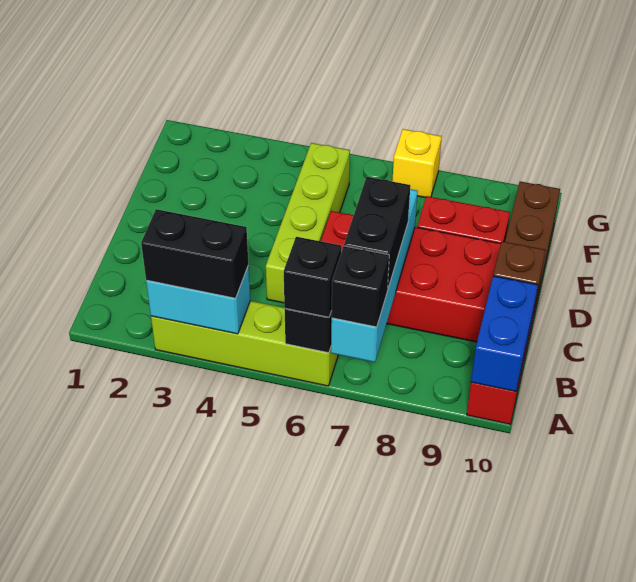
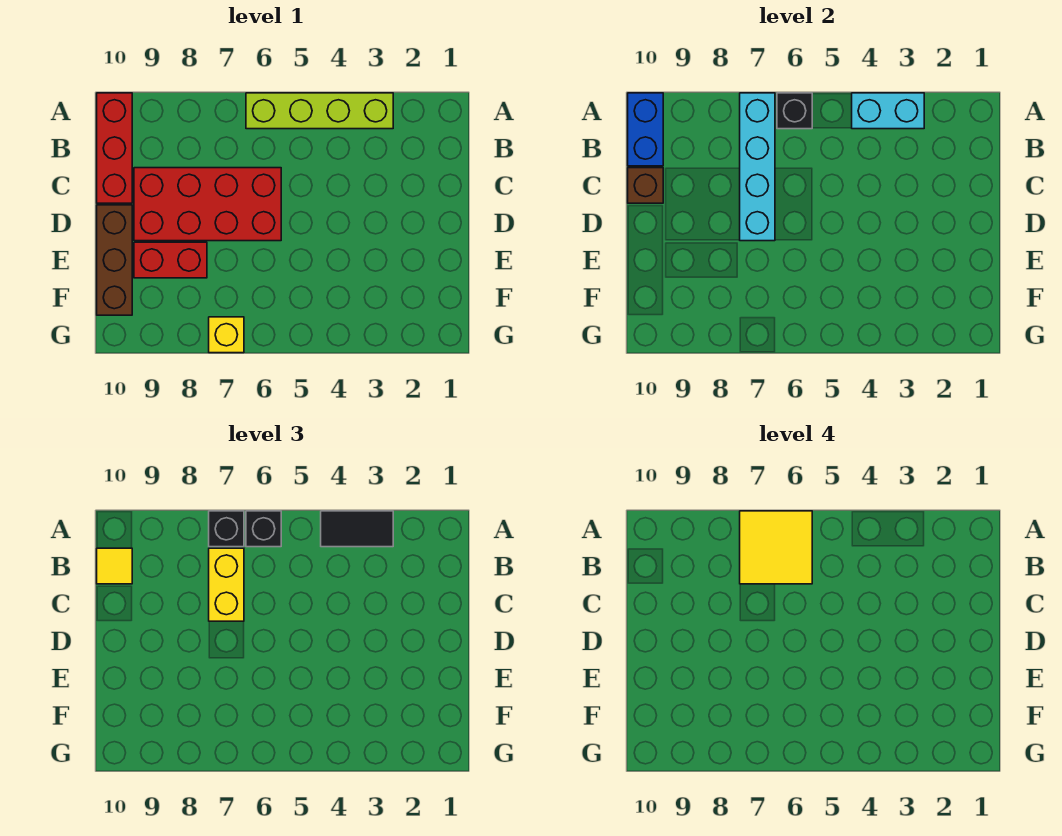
black 1x2 brick [141,209,249,298] -> black 1x2 tile [321,511,393,547]
none -> yellow 2x2 tile [740,511,812,584]
black 1x2 brick [344,177,410,290] -> yellow 1x2 brick [209,548,244,621]
none -> yellow 1x1 tile [97,548,132,584]
lime 1x4 brick [266,143,350,303] -> none

